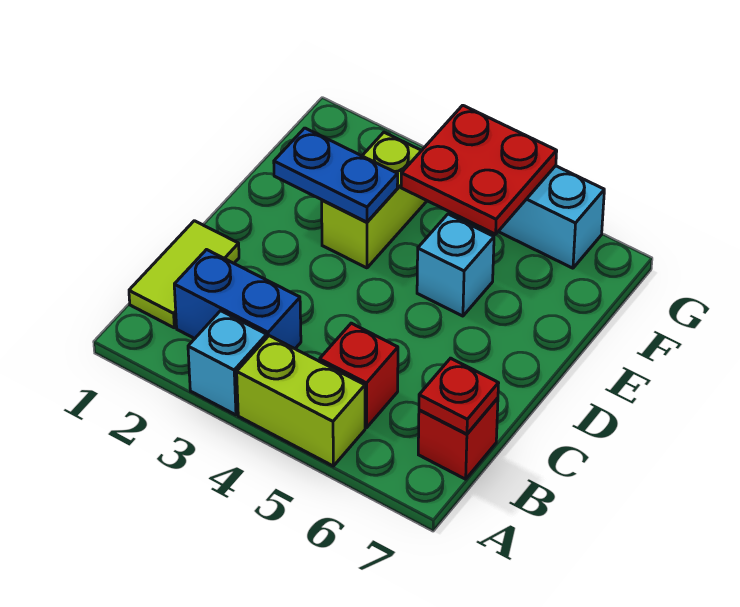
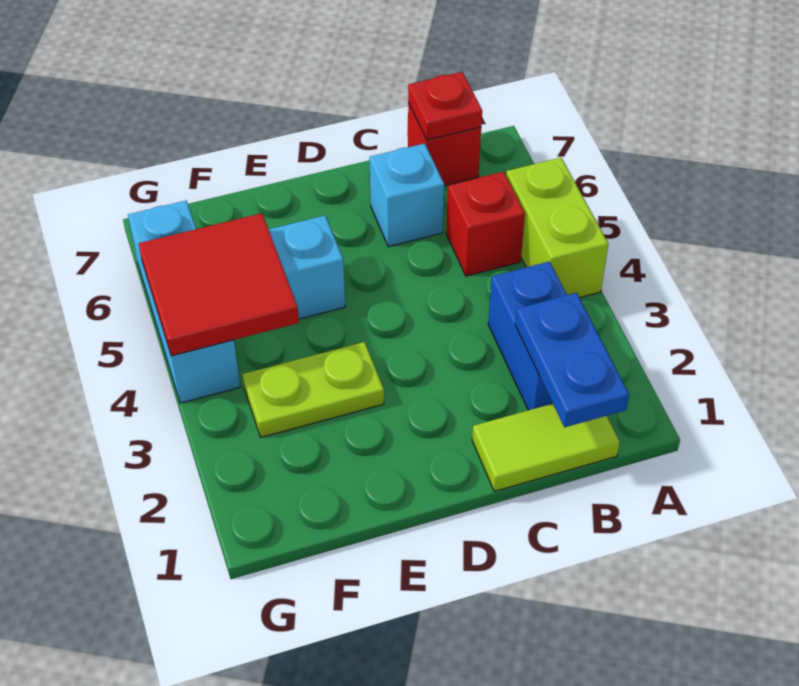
cyan 1x1 brick [188,311,267,415] -> cyan 1x1 brick moved to [370,143,444,247]
blue 1x2 plate [274,128,398,222] -> blue 1x2 plate moved to [515,293,629,427]
lime 1x2 brick [322,132,427,268] -> lime 1x2 plate [242,342,384,437]
red 2x2 plate [401,105,557,234] -> red 2x2 tile [139,213,299,356]

